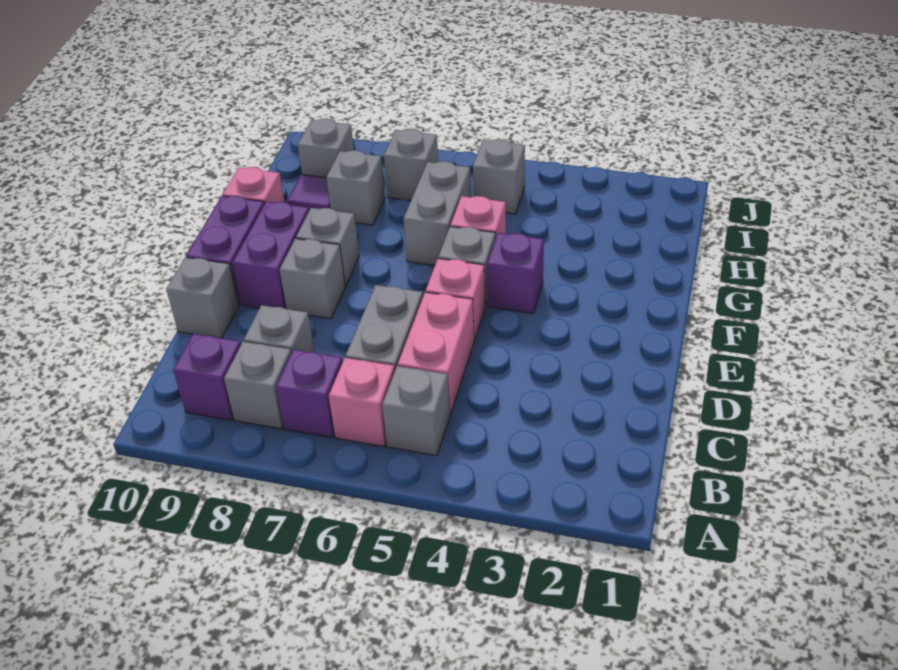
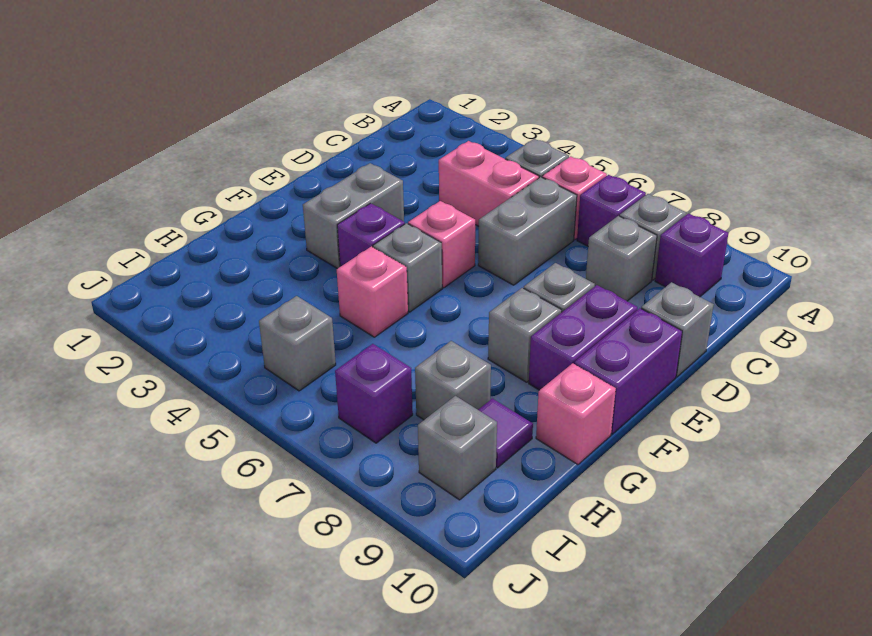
pink 1x2 brick [398,292,474,415] -> pink 1x2 brick turned to [439,141,539,226]
grey 1x2 brick [403,161,471,265] -> grey 1x2 brick moved to [303,163,404,269]
grey 1x1 brick [384,129,438,201] -> purple 1x1 brick [335,344,413,443]

